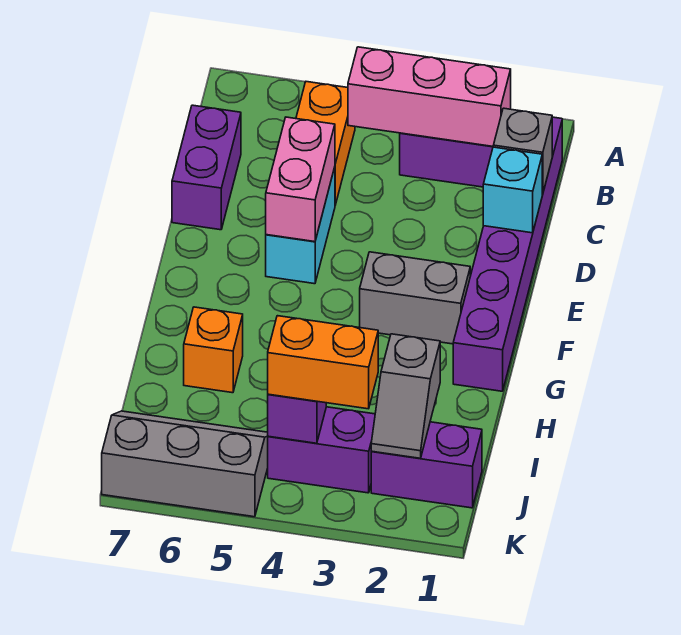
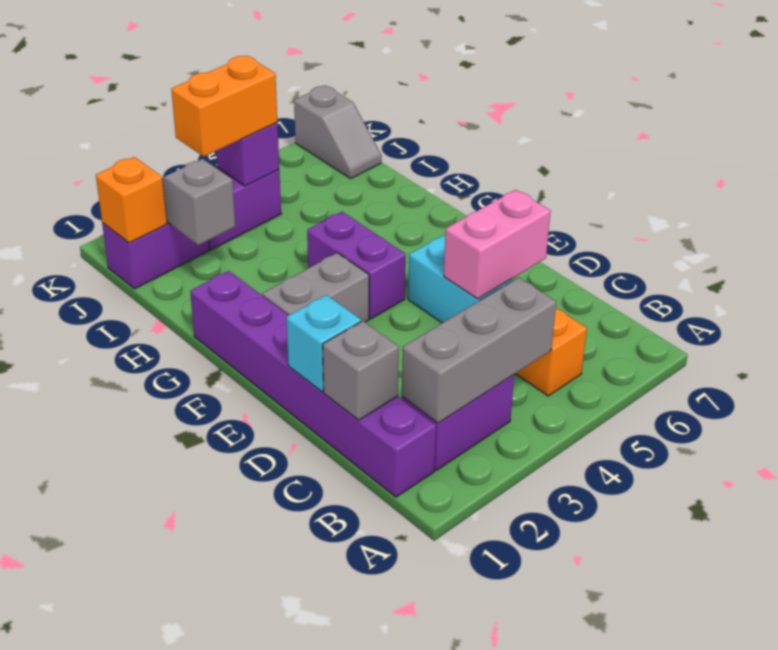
pink 1x3 brick [348,47,511,146] -> grey 1x3 brick [402,277,556,423]
purple 1x2 brick [172,105,241,230] -> purple 1x2 brick moved to [307,212,406,319]
pink 1x2 brick [266,117,335,242] -> pink 1x2 brick turned to [444,190,551,299]
orange 1x1 brick [184,307,243,393] -> orange 1x1 brick moved to [96,157,167,243]
grey 2x3 slope [102,411,268,517] -> grey 1x2 slope [294,86,382,179]

